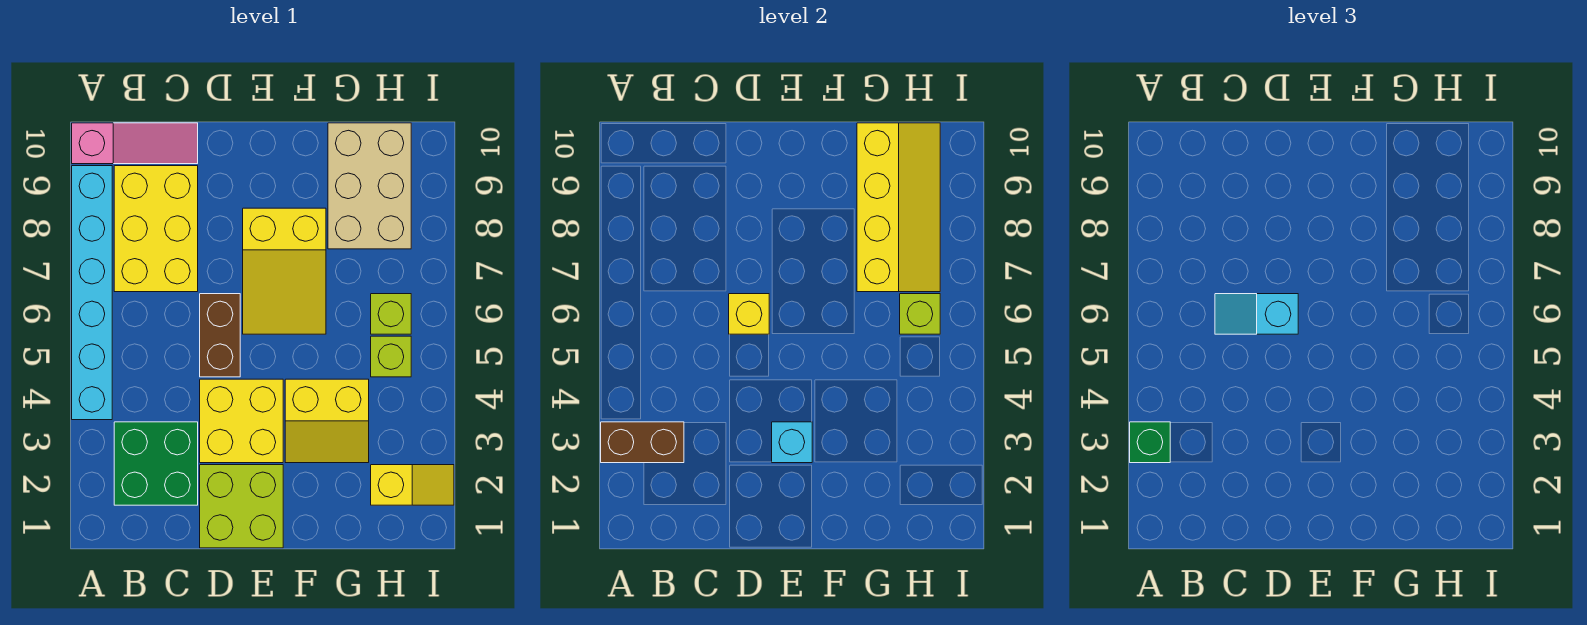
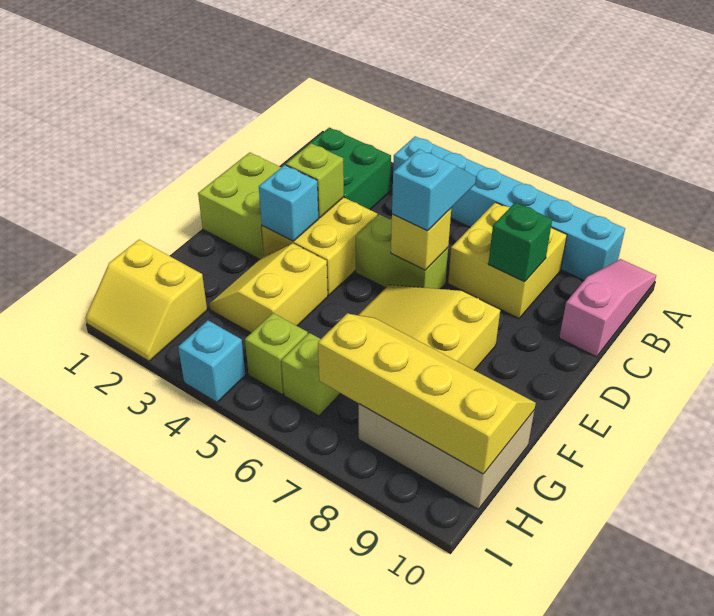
brown 1x2 brick [601,422,684,463] -> none
green 1x1 brick [1130,422,1170,463] -> green 1x1 brick moved to [488,203,552,282]
pink 1x3 slope [72,123,198,164] -> pink 1x3 slope turned to [559,259,656,357]
yellow 2x3 brick [114,166,198,292] -> yellow 2x2 brick [448,202,567,318]
brown 1x2 brick [200,294,240,377] -> lime 1x2 brick [356,214,448,289]
yellow 2x4 slope [857,123,940,292] -> yellow 2x4 slope turned to [318,314,536,474]
yellow 1x2 slope [371,465,454,505] -> yellow 2x2 slope [86,240,207,361]
lime 1x1 brick [900,294,940,334] -> lime 1x1 brick moved to [286,143,344,218]
none -> cyan 1x1 brick [178,320,246,402]

